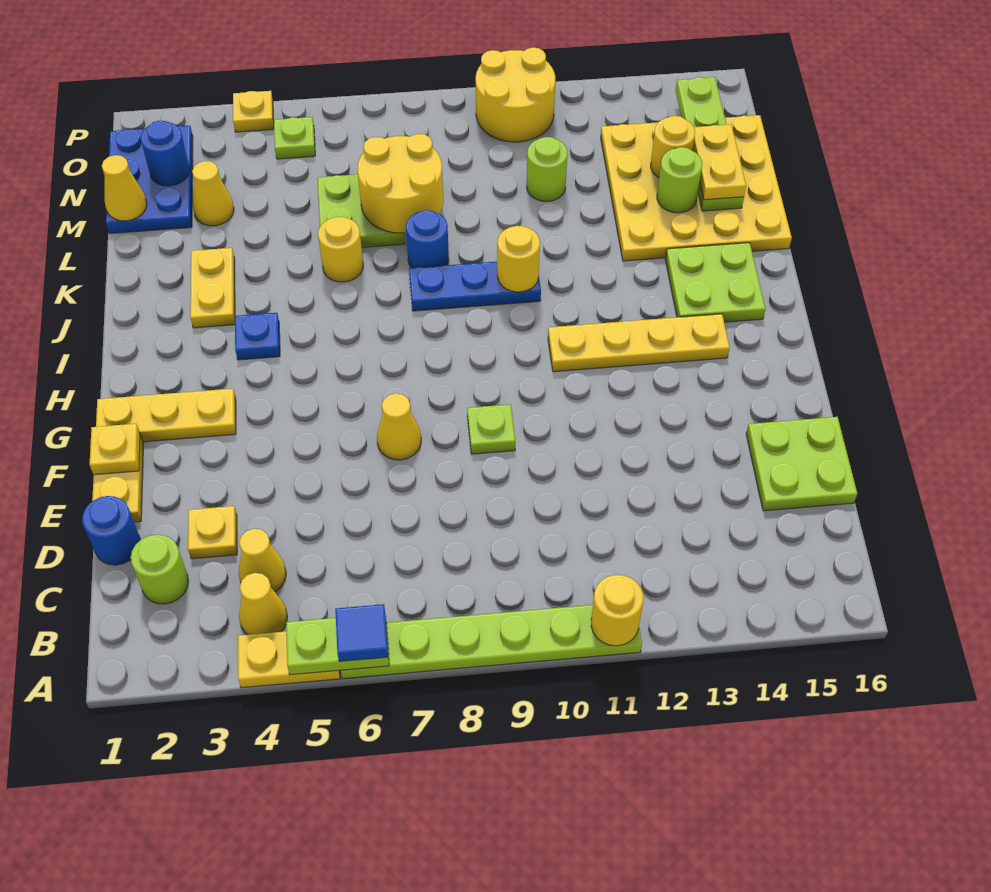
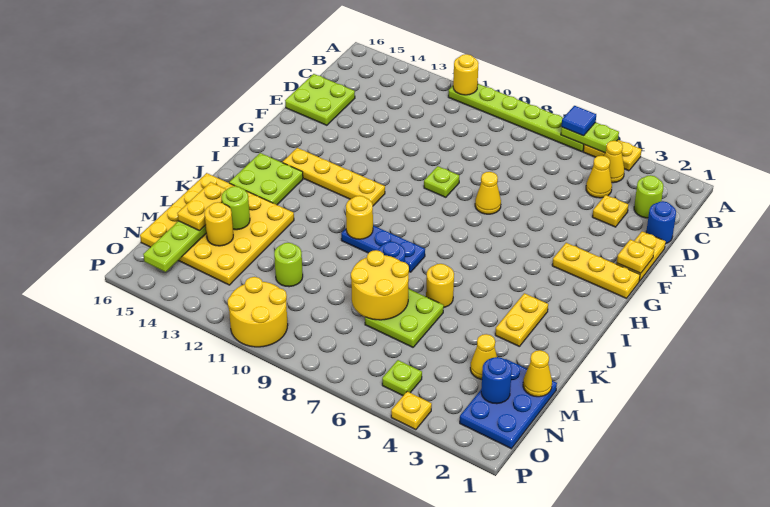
blue 1x1 plate [235,313,280,360] -> none

